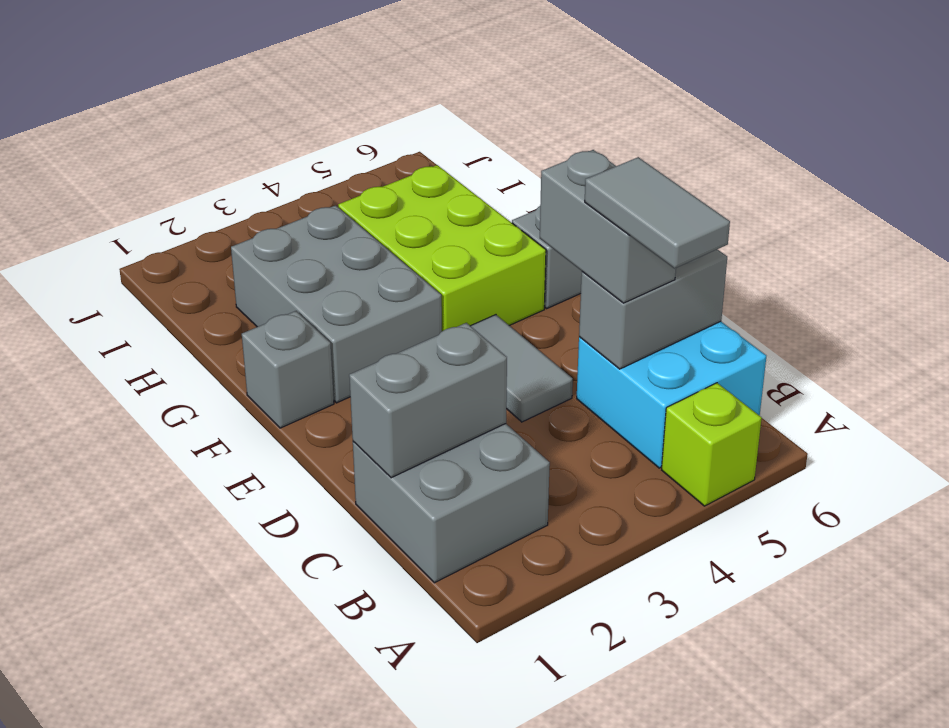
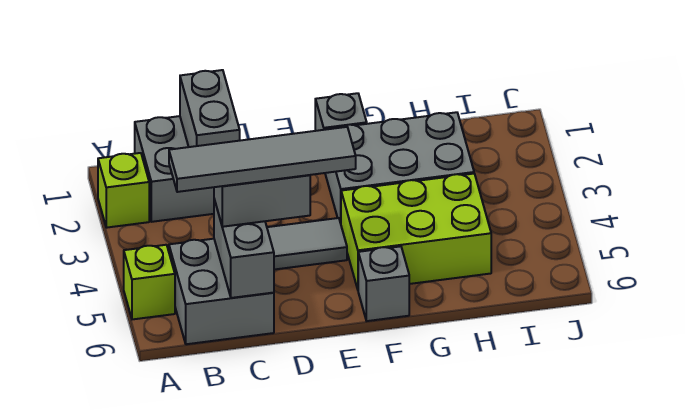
none -> lime 1x1 brick [98,153,149,228]
cyan 2x2 brick [577,321,766,468] -> grey 2x2 brick [169,239,274,344]
grey 1x2 tile [585,157,730,268] -> grey 1x4 tile [169,127,356,192]

